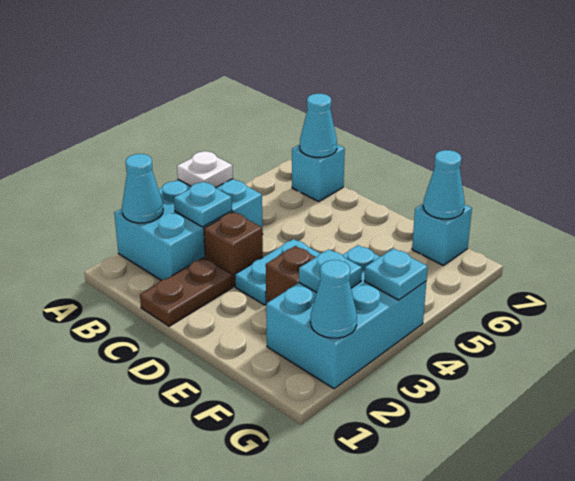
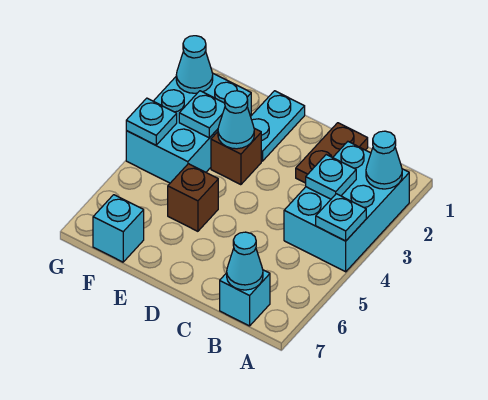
white 1x1 plate [177,151,233,188] -> cyan 1x1 plate [316,194,366,241]
brown 1x1 brick [204,212,263,287] -> brown 1x1 brick moved to [168,164,218,231]
cyan 1x2 plate [235,239,320,305] -> cyan 1x2 plate moved to [251,91,305,161]
cyan 1x1 cone [423,150,465,219] -> cyan 1x1 cone moved to [218,91,254,149]

